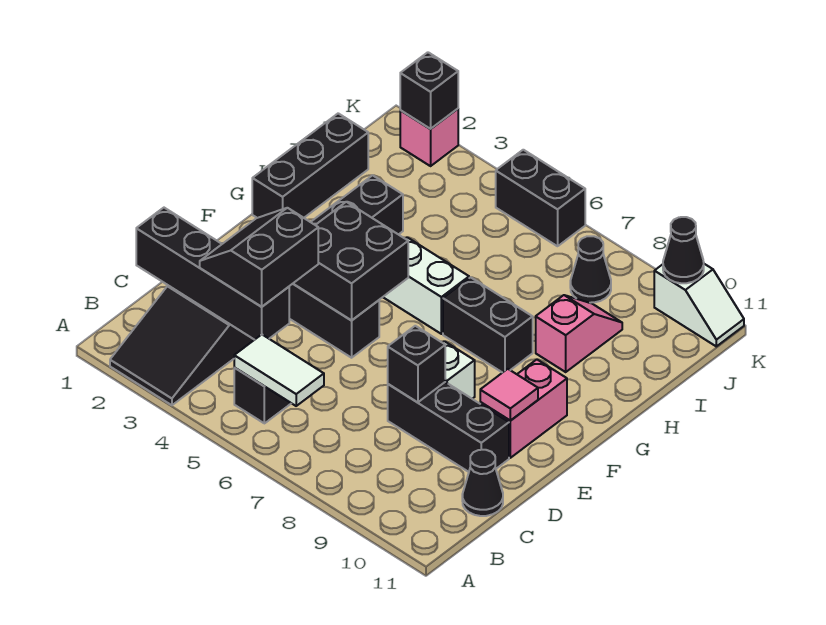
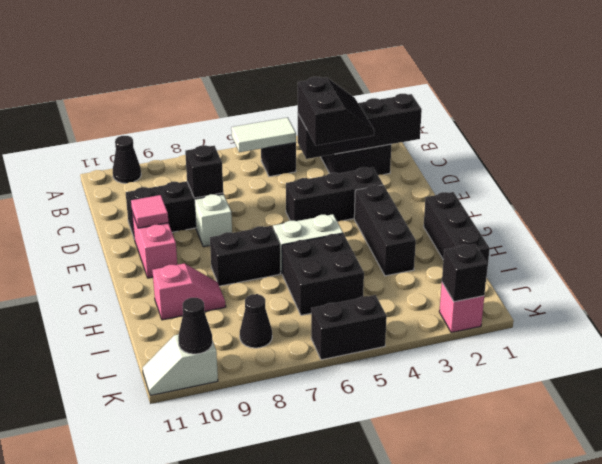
black 1x1 cone [462,450,503,516] -> black 1x1 cone moved to [113,136,141,183]
black 2x2 brick [293,202,408,321] -> black 2x2 brick moved to [282,234,364,315]
pink 1x2 slope [536,295,622,372] -> pink 1x2 slope turned to [152,263,226,320]

